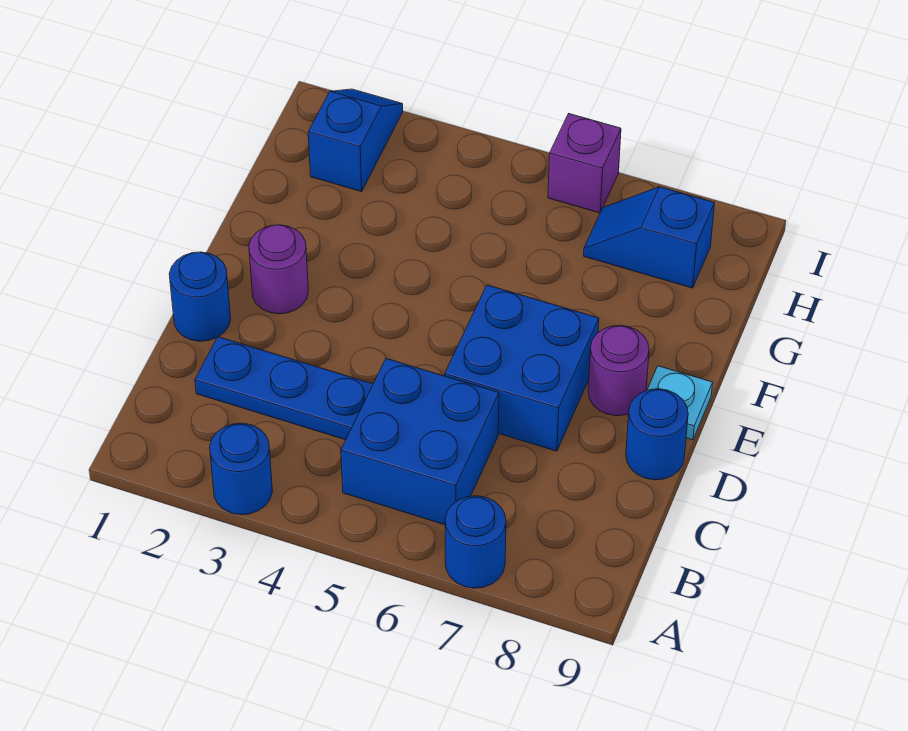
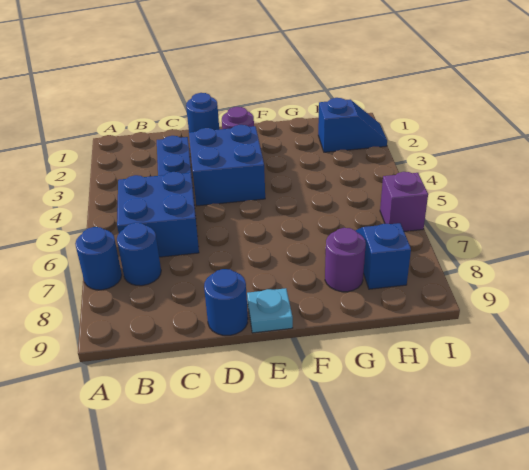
blue 1x1 round brick [210,423,272,515] -> blue 1x1 round brick moved to [117,223,161,286]
blue 2x2 brick [445,285,599,451] -> blue 2x2 brick moved to [189,125,265,206]
purple 1x1 round brick [588,326,649,416] -> purple 1x1 round brick moved to [325,228,366,292]

